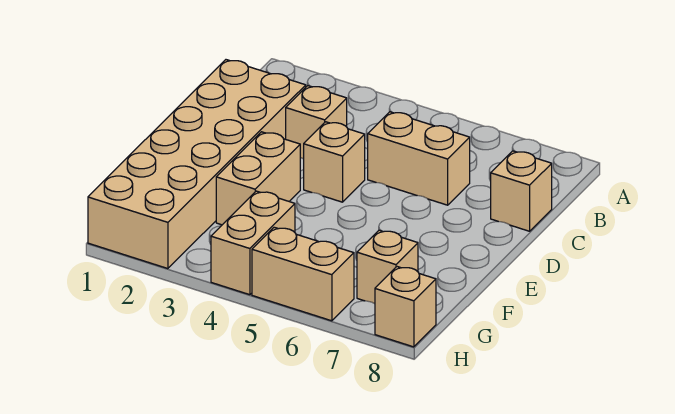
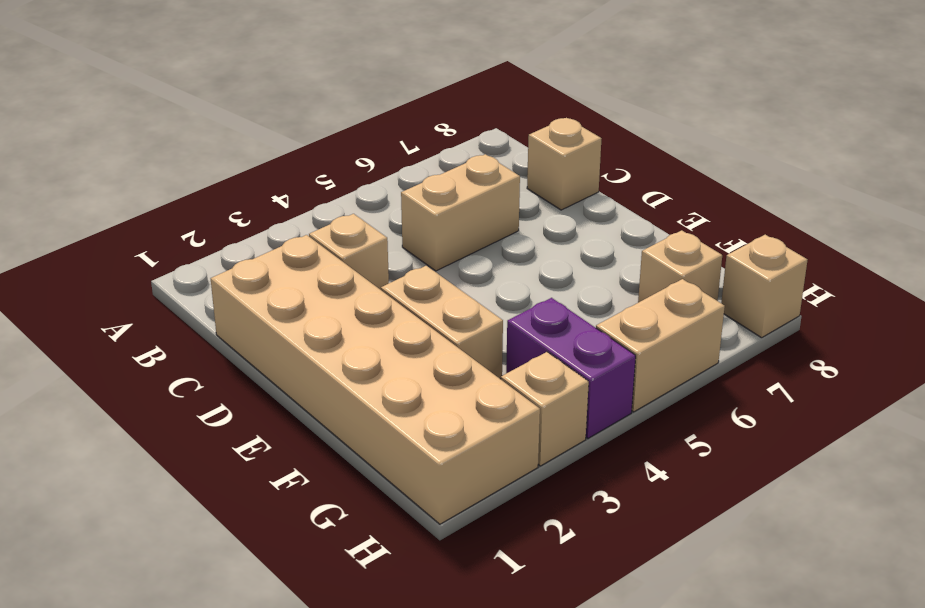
tan 1x1 brick [304,122,365,202] -> tan 1x1 brick moved to [501,352,589,466]
tan 1x2 brick [211,191,295,295] -> purple 1x2 brick [506,298,636,438]

